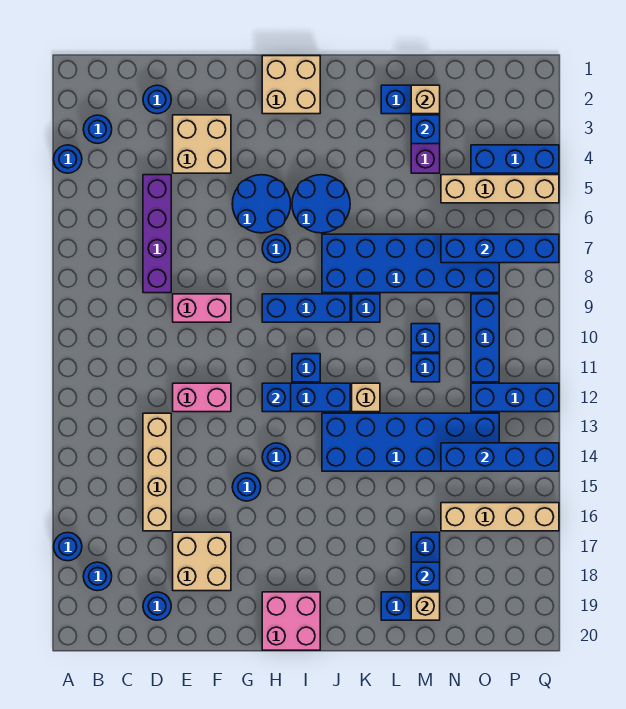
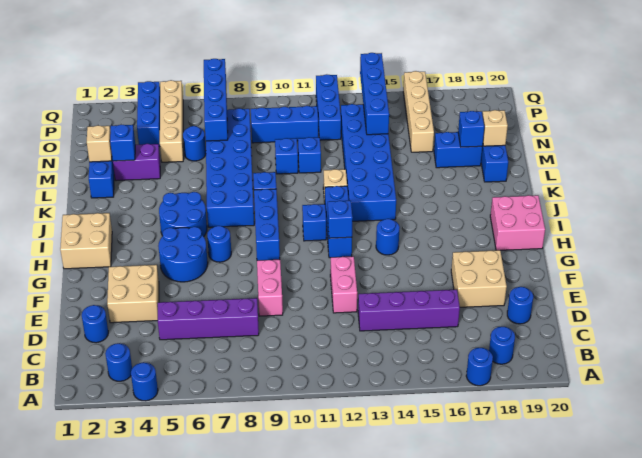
tan 1x4 brick [143,413,171,531] -> purple 1x4 brick [358,290,460,331]
blue 1x1 round brick [232,473,261,501] -> blue 1x1 round brick moved to [183,126,206,161]

